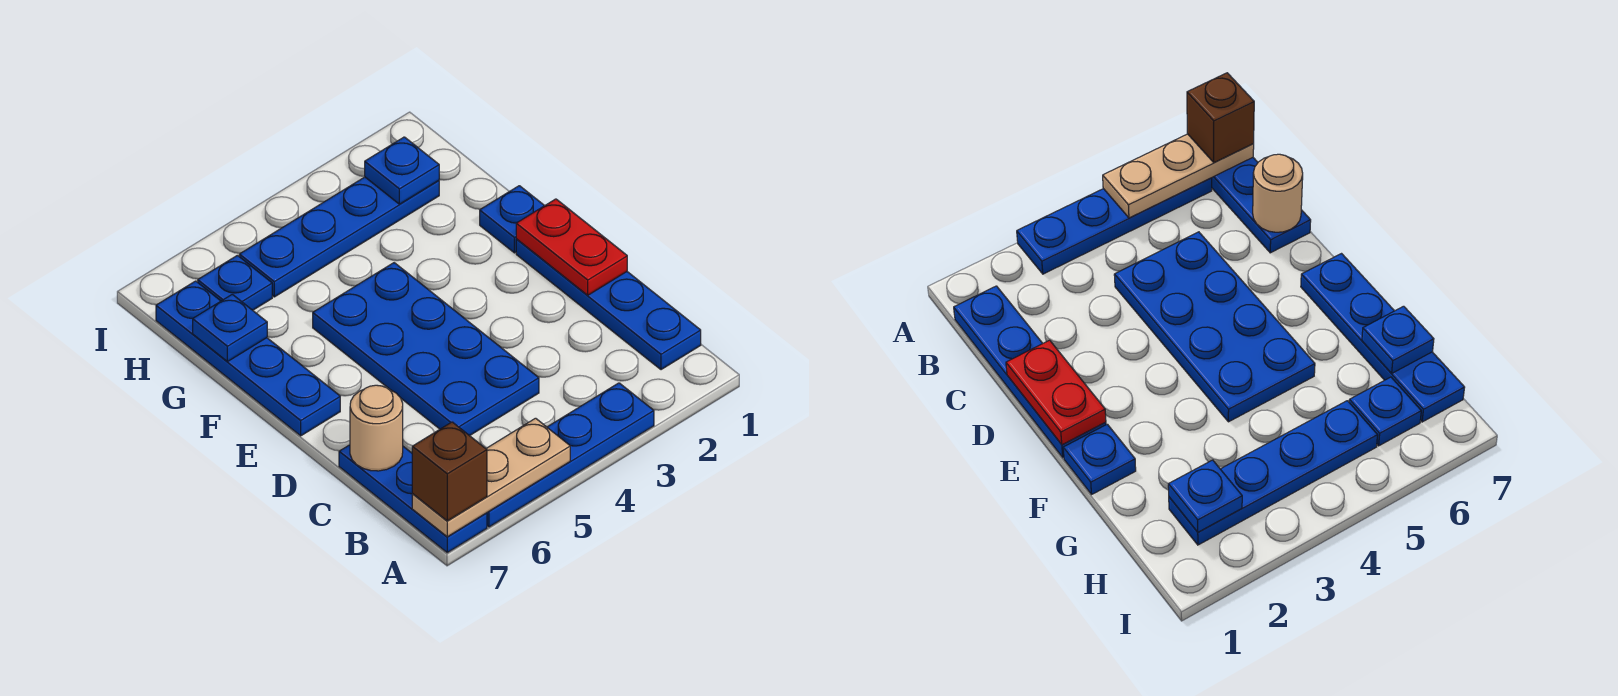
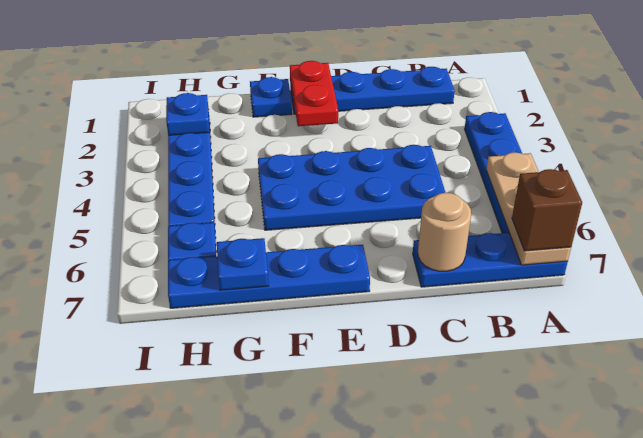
red 1x2 plate [516,199,627,295] -> red 1x2 plate turned to [290,61,338,126]

